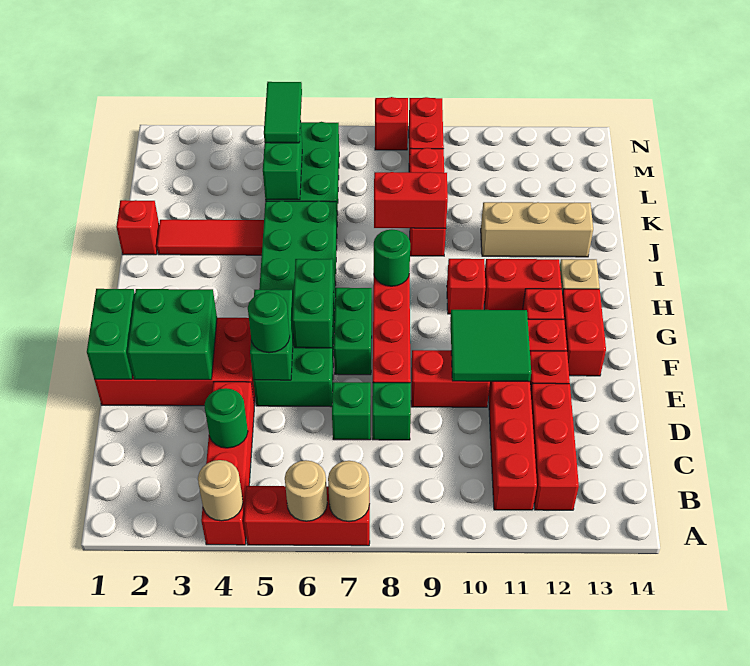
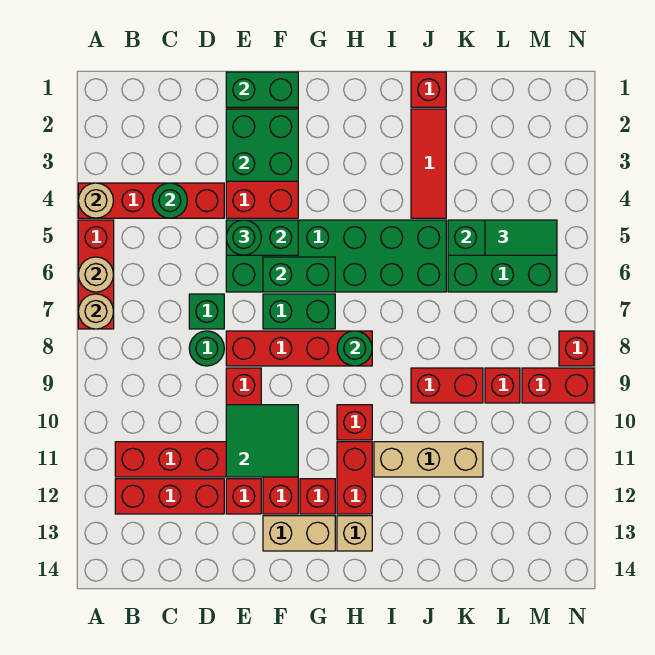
green 1x1 brick [372,383,411,440] -> green 1x1 round brick [189,331,224,366]
red 1x2 brick [562,289,606,376] -> tan 1x2 brick [263,516,335,551]
red 1x2 brick [374,172,448,228] -> none
tan 1x3 brick [481,202,593,257] -> tan 1x3 brick turned to [374,442,483,477]

